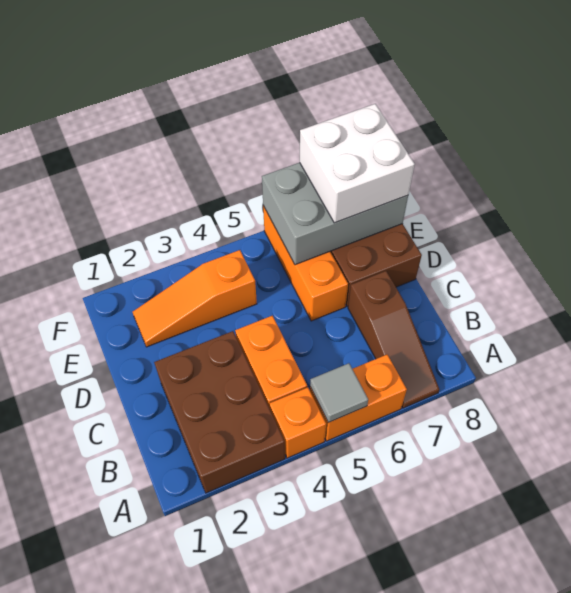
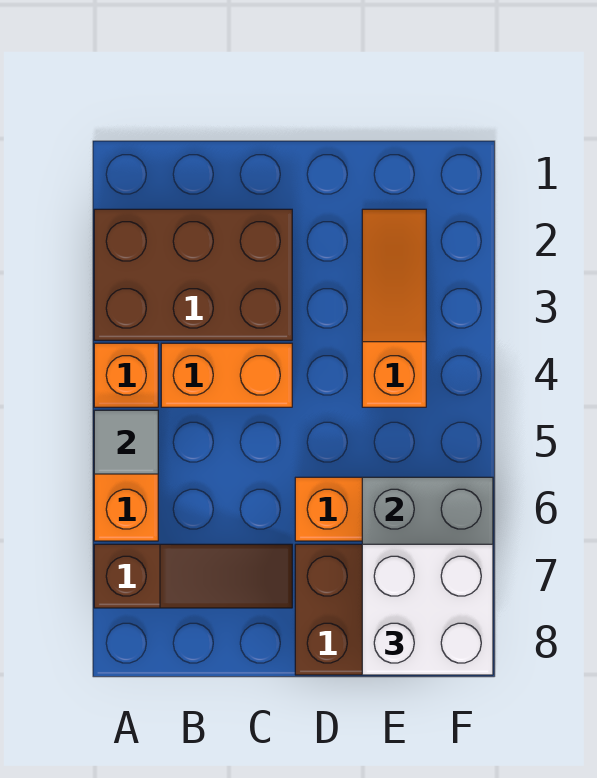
brown 1x3 slope [348,271,439,408] -> brown 1x3 slope turned to [94,544,292,608]

